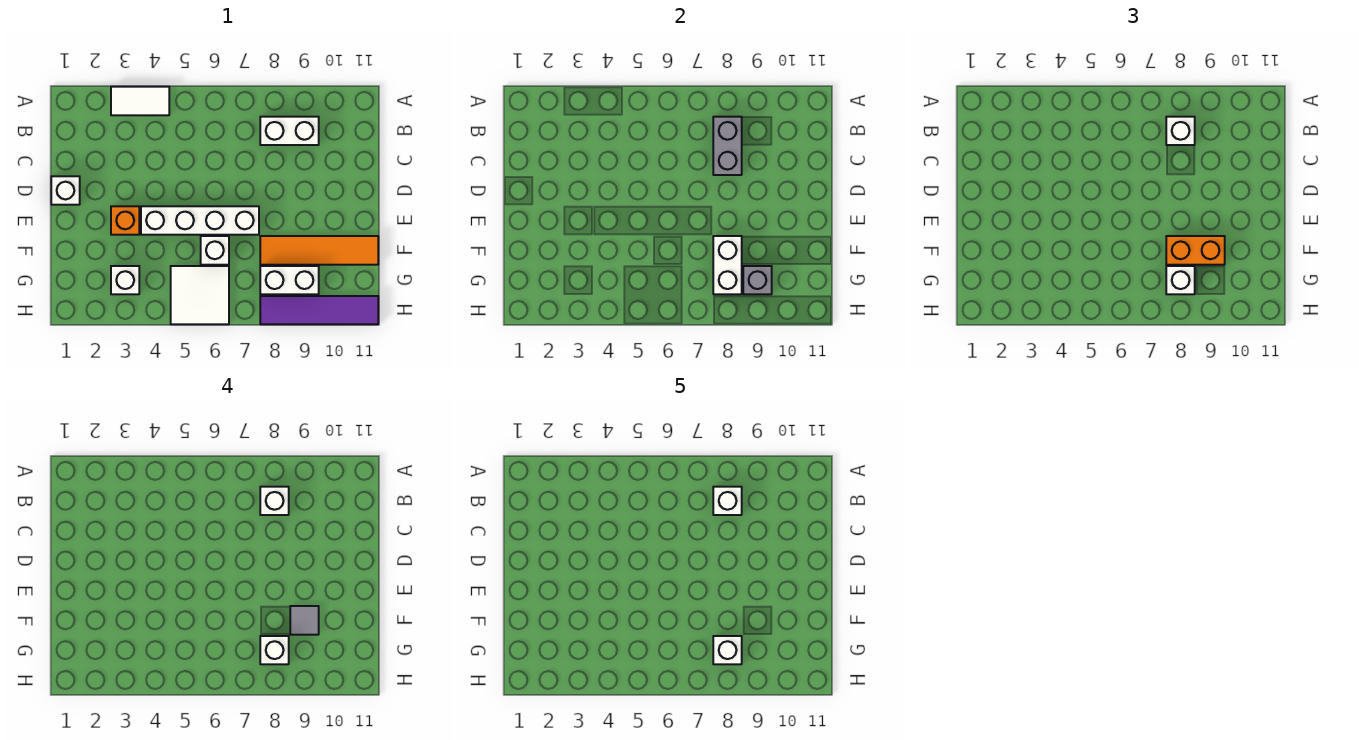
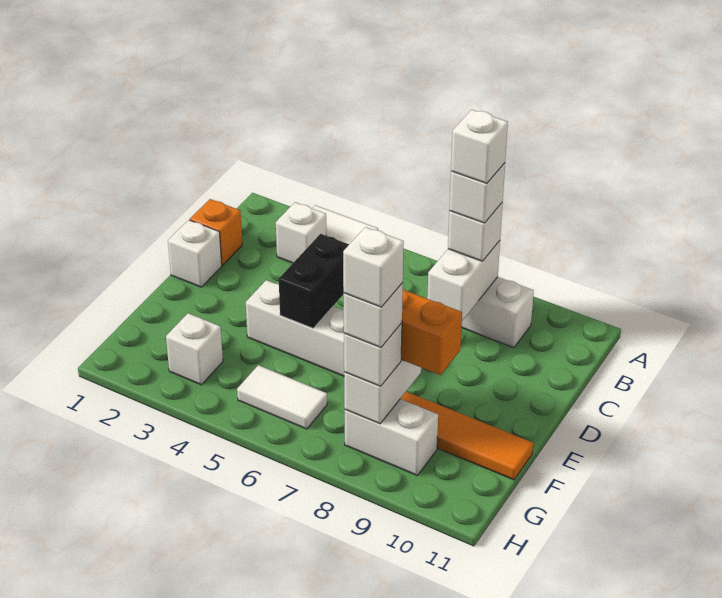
grey 1x2 brick [713,117,742,175] -> white 1x2 brick [427,241,500,321]
none -> black 1x2 brick [279,234,349,328]
orange 1x1 brick [111,206,139,235] -> orange 1x1 brick moved to [190,199,242,265]
white 1x1 brick [201,236,229,265] -> white 1x1 brick moved to [276,202,326,263]
grey 1x1 tile [290,606,319,635] -> none
white 2x2 tile [171,266,229,324] -> white 1x2 tile [237,365,327,429]
grey 1x1 brick [743,266,772,294] -> none
purple 1x4 tile [260,296,378,324] -> none

